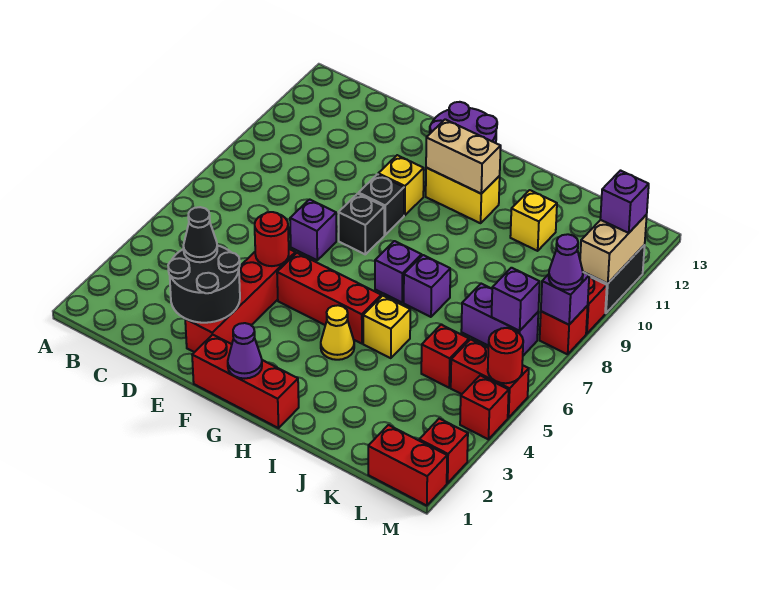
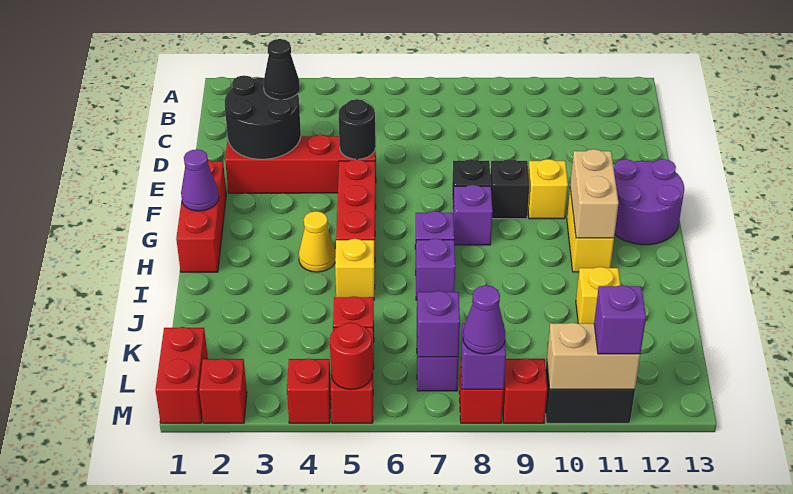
red 1x1 round brick [255,212,289,266] -> black 1x1 round brick [339,99,375,159]
purple 1x1 brick [290,199,336,260] -> purple 1x1 brick moved to [453,185,492,245]

